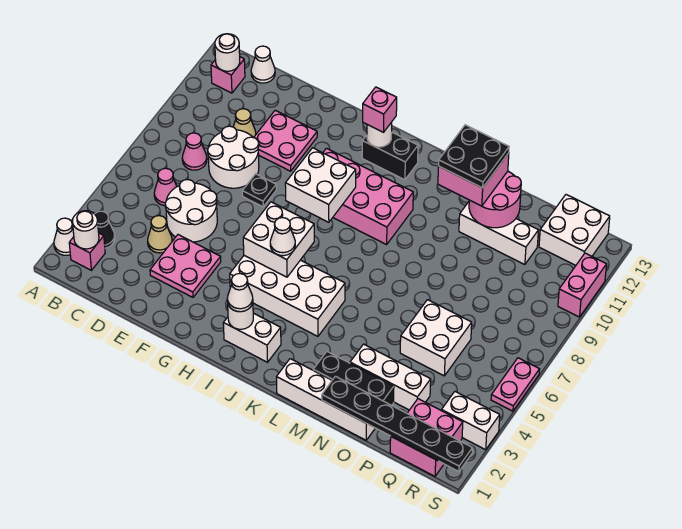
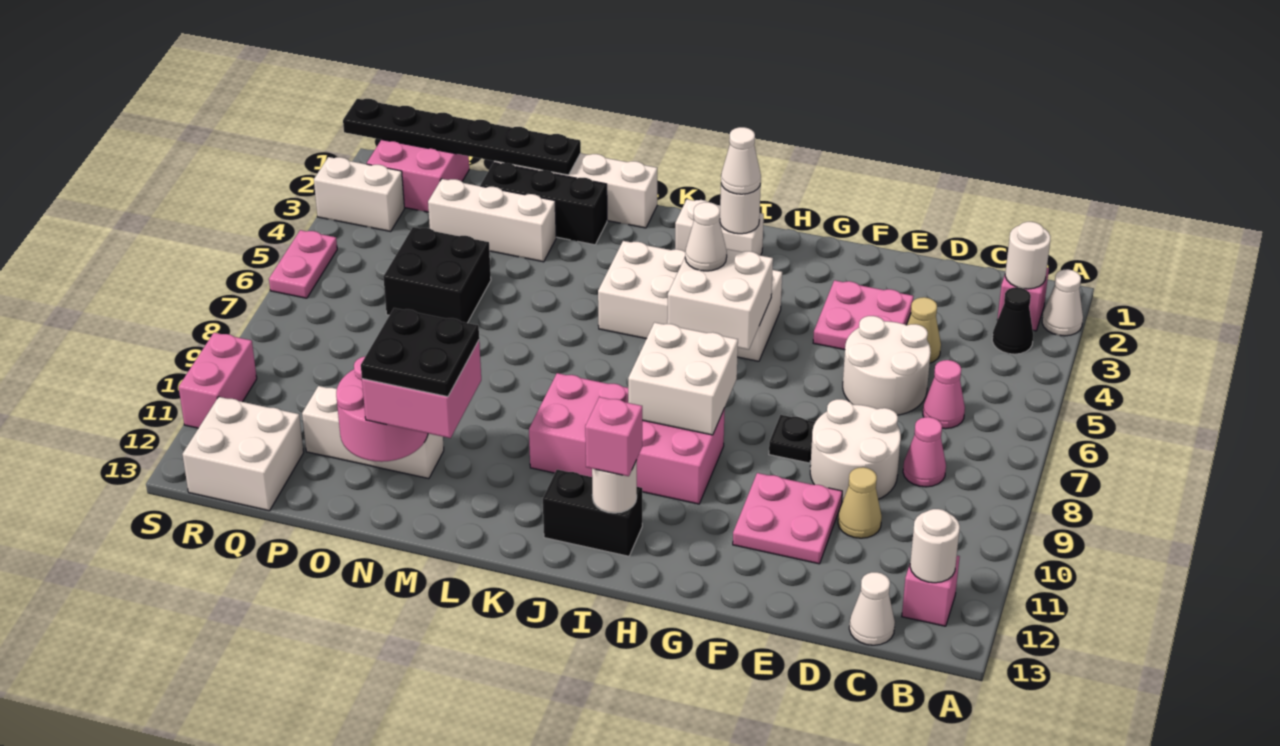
white 2x2 brick [400,300,472,376] -> black 2x2 brick [383,227,491,323]

